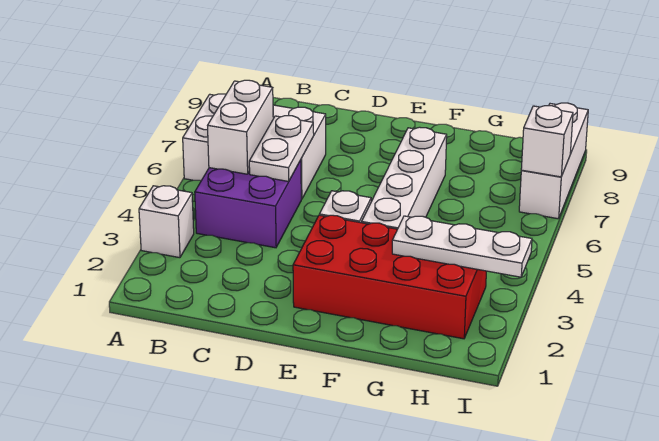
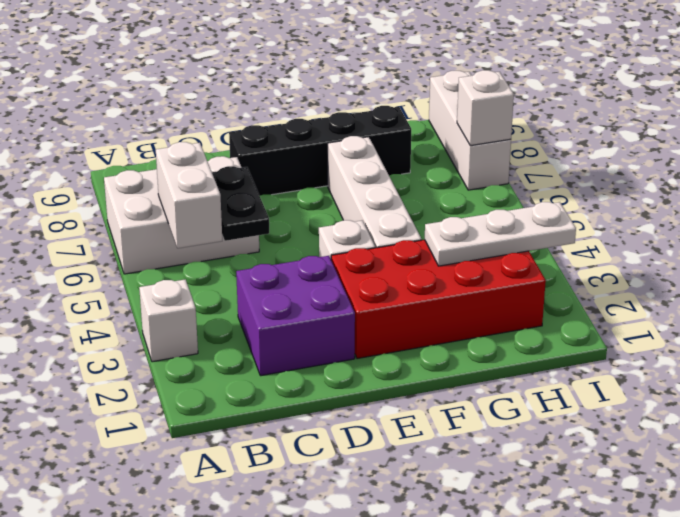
purple 2x2 brick [195,160,301,248] -> purple 2x2 brick moved to [236,256,355,376]
white 1x2 plate [249,116,314,181] -> black 1x2 plate [212,166,269,241]
none -> black 1x4 brick [229,106,411,196]

